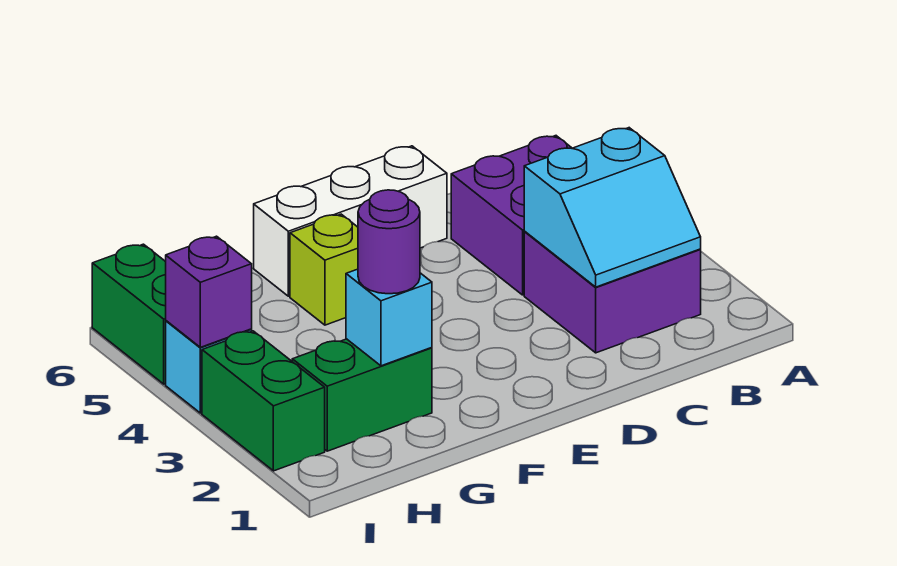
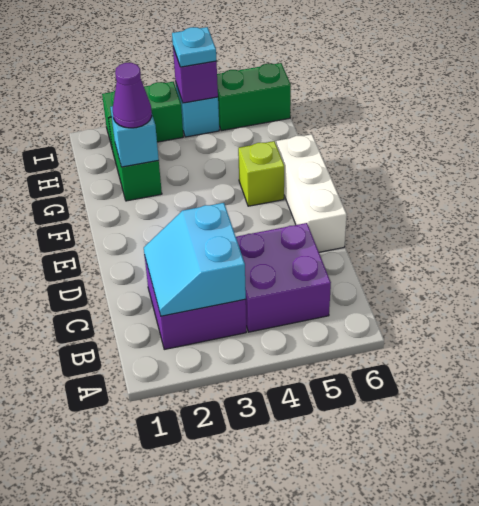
purple 1x1 round brick [358,190,420,294] -> purple 1x1 cone [113,63,152,128]
none -> cyan 1x1 plate [172,27,216,67]

